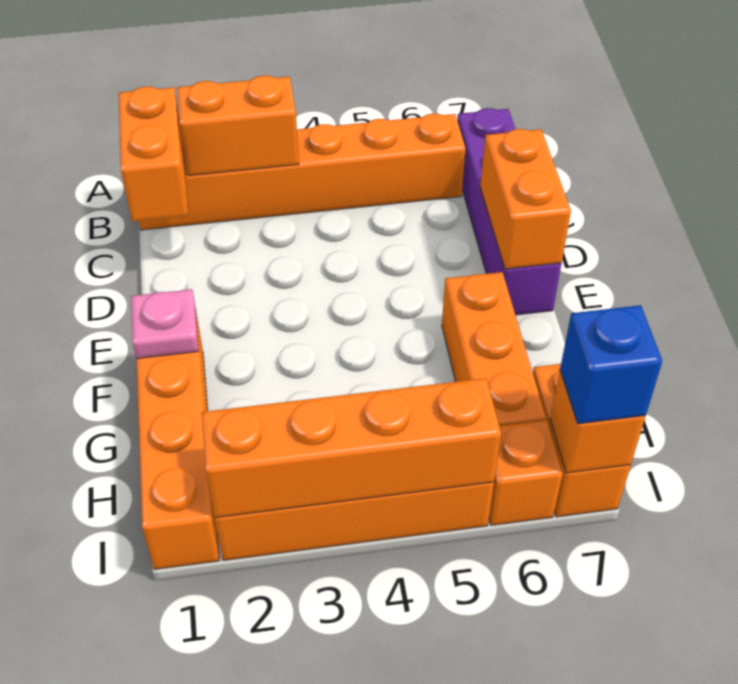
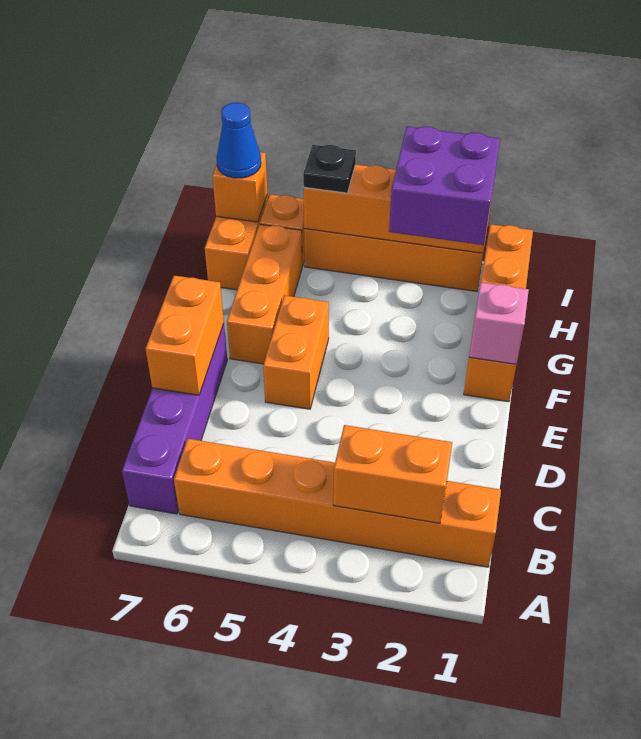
orange 1x2 brick [119,87,188,222] -> orange 1x2 brick moved to [263,295,329,409]
pink 1x1 plate [131,289,199,359] -> pink 1x1 brick [469,283,529,364]
none -> purple 2x2 brick [389,126,500,245]
none -> black 1x1 plate [303,145,356,193]
blue 1x1 brick [560,305,662,424] -> blue 1x1 cone [217,103,261,178]

